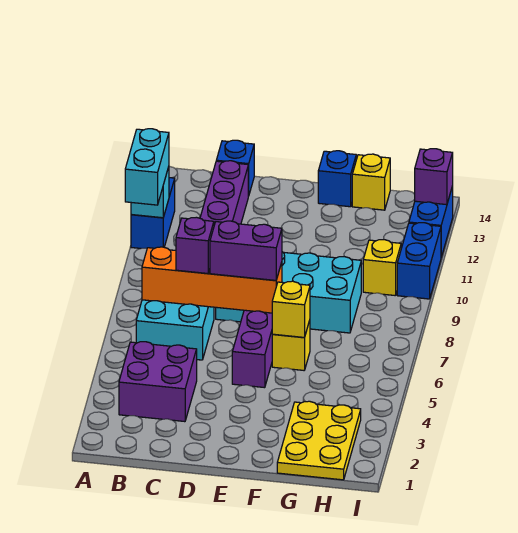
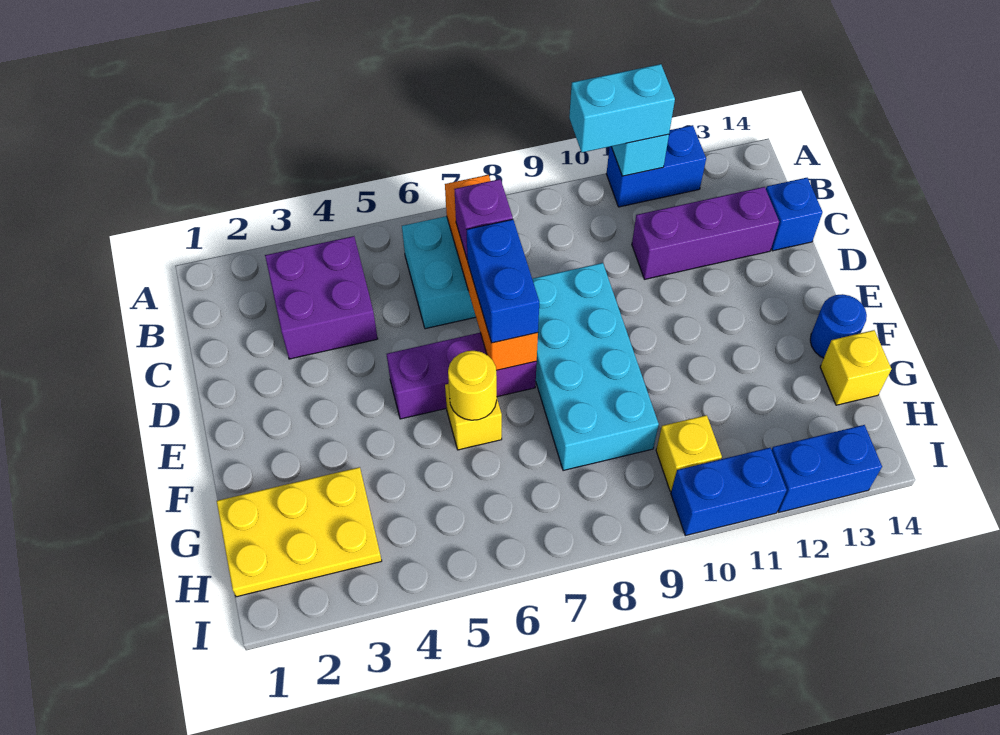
purple 1x2 brick [210,221,282,280] -> blue 1x2 brick [467,219,539,343]
yellow 1x1 brick [272,281,310,338] -> yellow 1x1 round brick [448,351,497,420]
blue 1x1 brick [318,151,356,207] -> blue 1x1 round brick [810,294,867,358]
purple 1x1 brick [415,149,453,205] -> none

